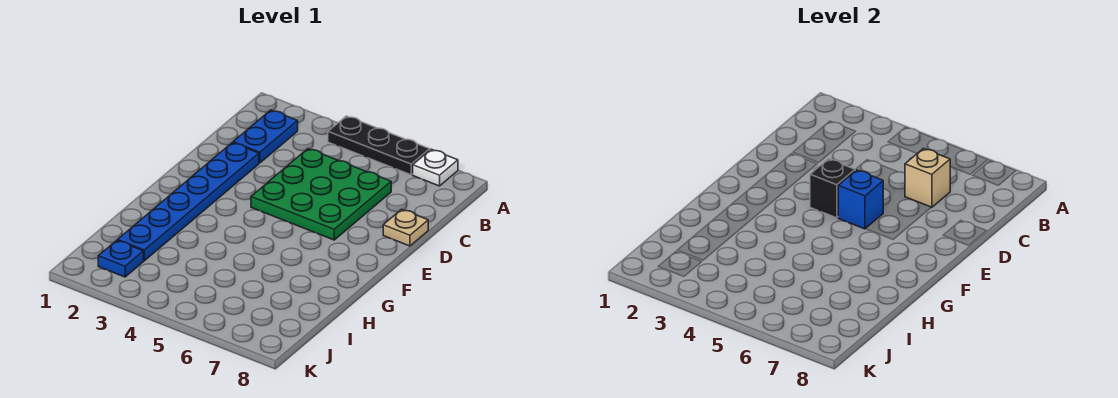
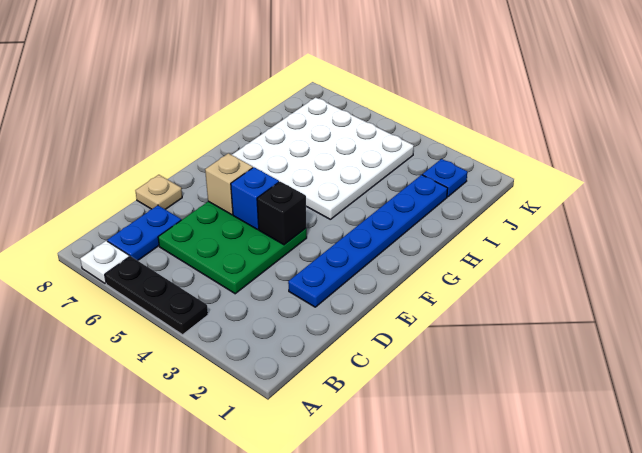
blue 1x2 plate [233,110,298,163] -> blue 1x2 plate moved to [107,205,181,261]
tan 1x1 brick [905,149,950,208] -> tan 1x1 brick moved to [205,153,253,215]
none -> white 4x4 plate [232,97,414,219]

